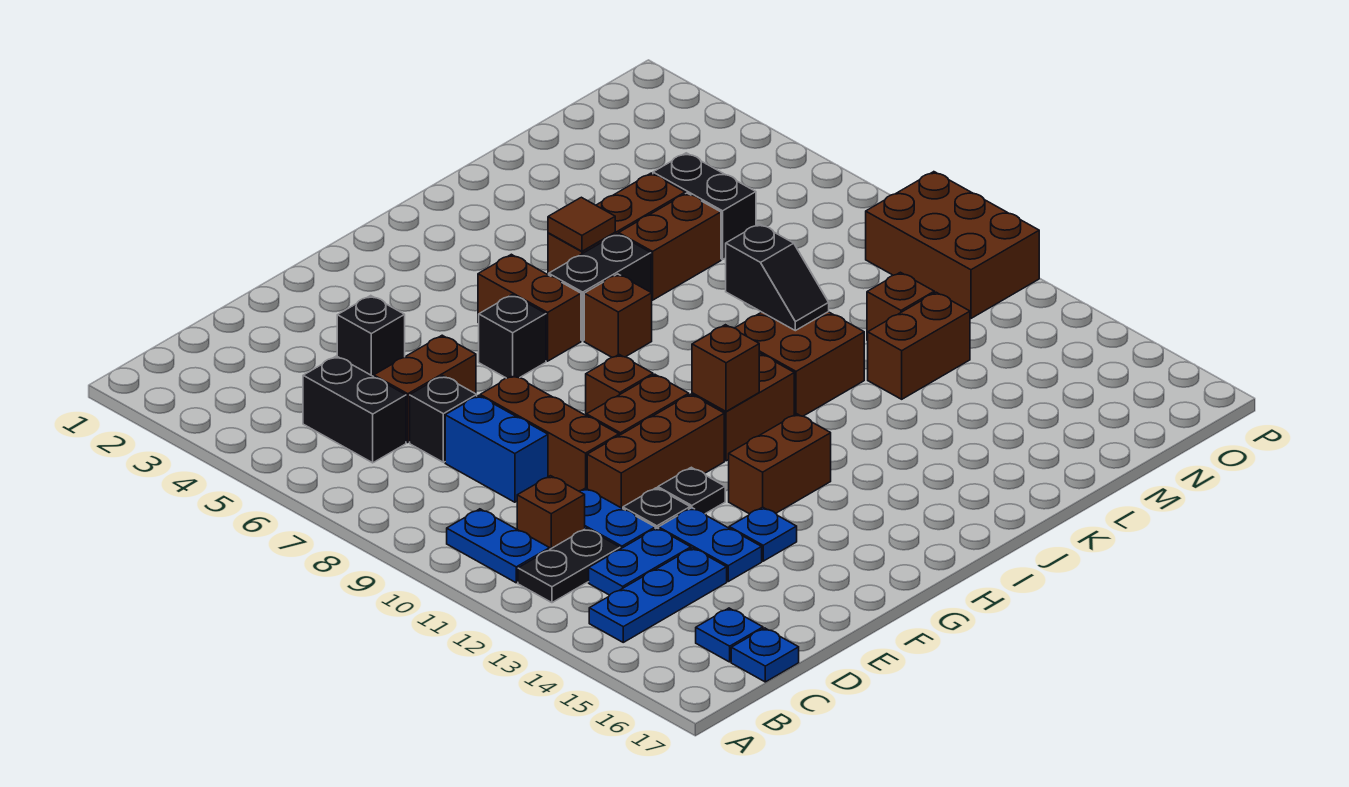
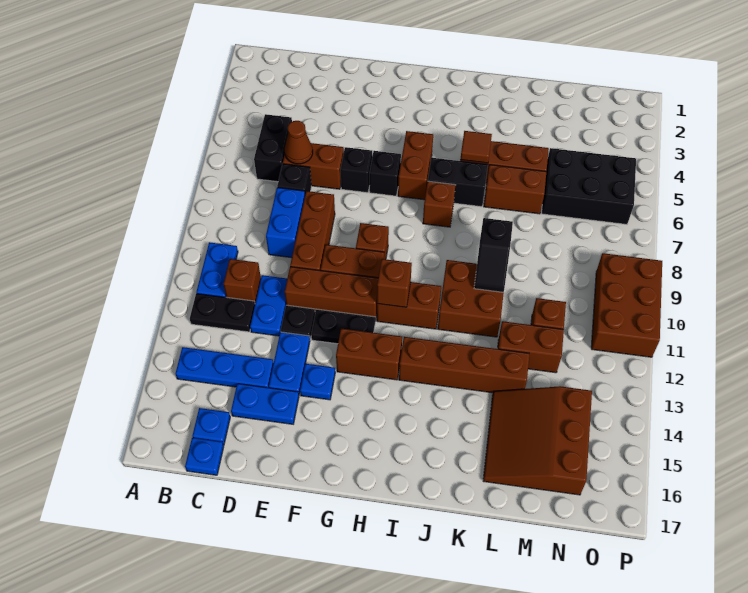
blue 1x2 plate [589,528,691,595] -> blue 1x2 plate moved to [231,384,299,424]
none -> brown 1x1 cone [285,121,313,164]
black 1x1 brick [337,296,405,377] -> black 1x1 brick moved to [340,147,372,193]
black 1x1 plate [658,467,725,514] -> black 1x2 plate [311,309,375,344]
none -> brown 1x4 brick [399,337,529,393]
none -> brown 3x3 slope [483,386,592,495]
black 1x2 brick [653,153,756,260] -> black 2x3 brick [541,148,636,224]

